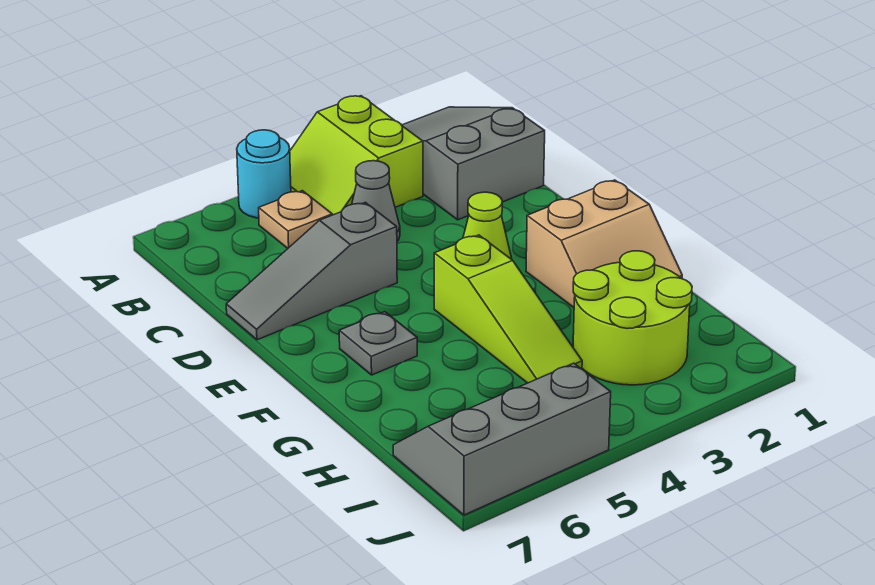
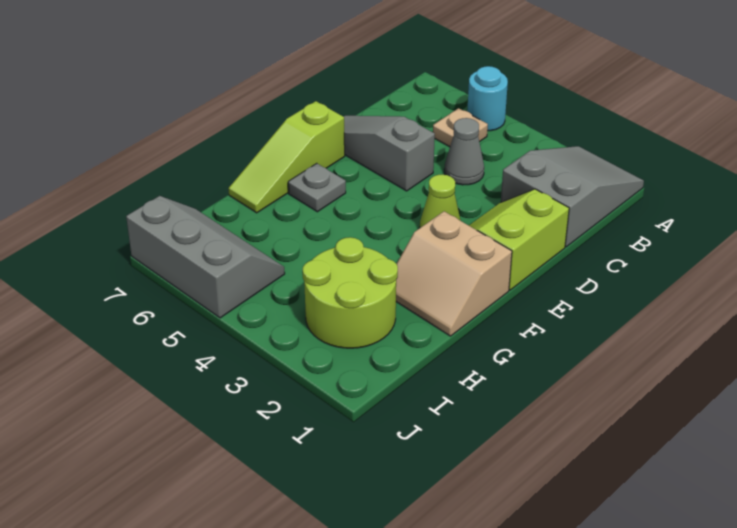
lime 2x2 slope [290,96,423,215] -> lime 2x2 slope moved to [469,189,569,290]
lime 1x3 slope [434,235,582,383] -> lime 1x3 slope moved to [228,101,345,213]

